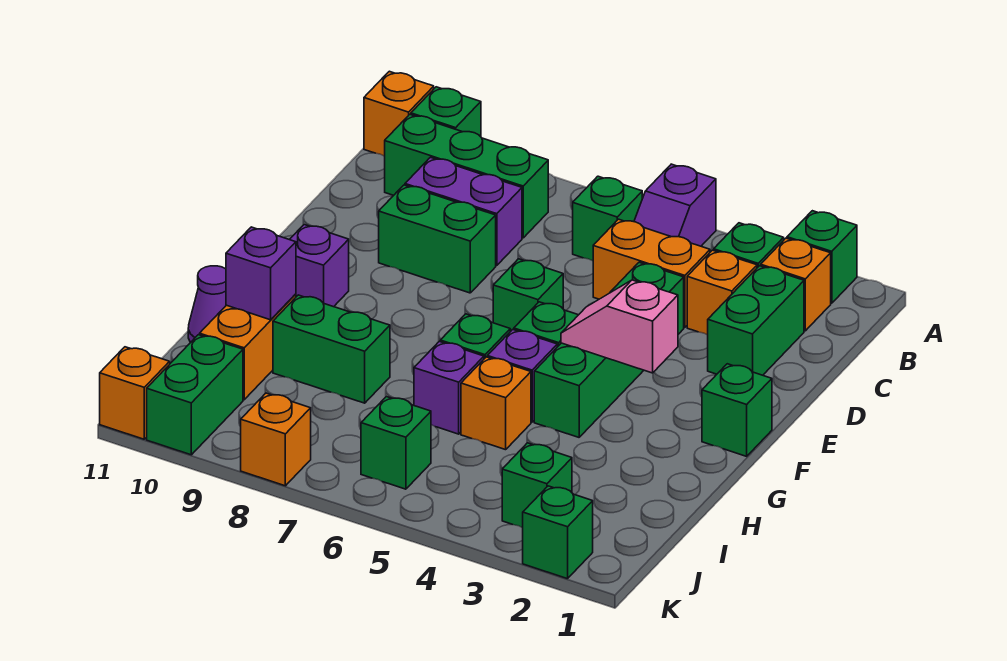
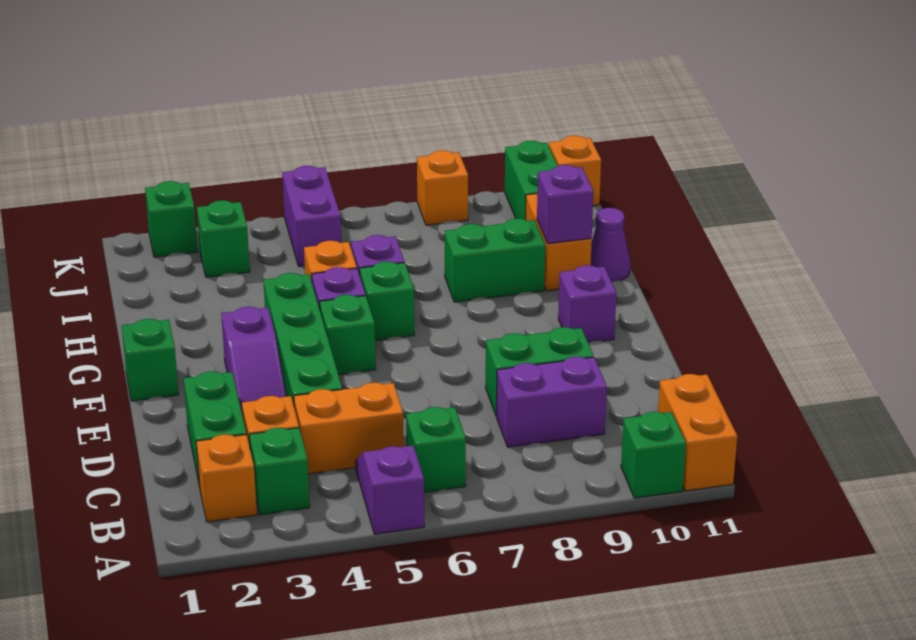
green 1x1 brick [787,211,857,303] -> none
orange 1x1 brick [364,71,434,156] -> orange 1x2 brick [658,374,737,491]
green 1x3 brick [385,114,548,238] -> none
none -> purple 1x3 slope [221,307,286,416]
green 1x1 brick [493,259,563,332] -> none
pink 1x2 slope [561,280,678,373] -> none
none -> purple 1x2 brick [282,166,341,266]
green 1x1 brick [361,397,431,489] -> none

